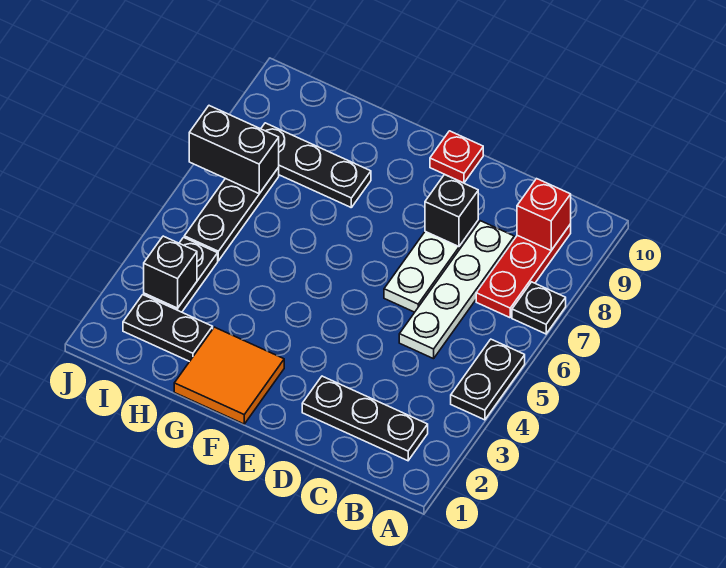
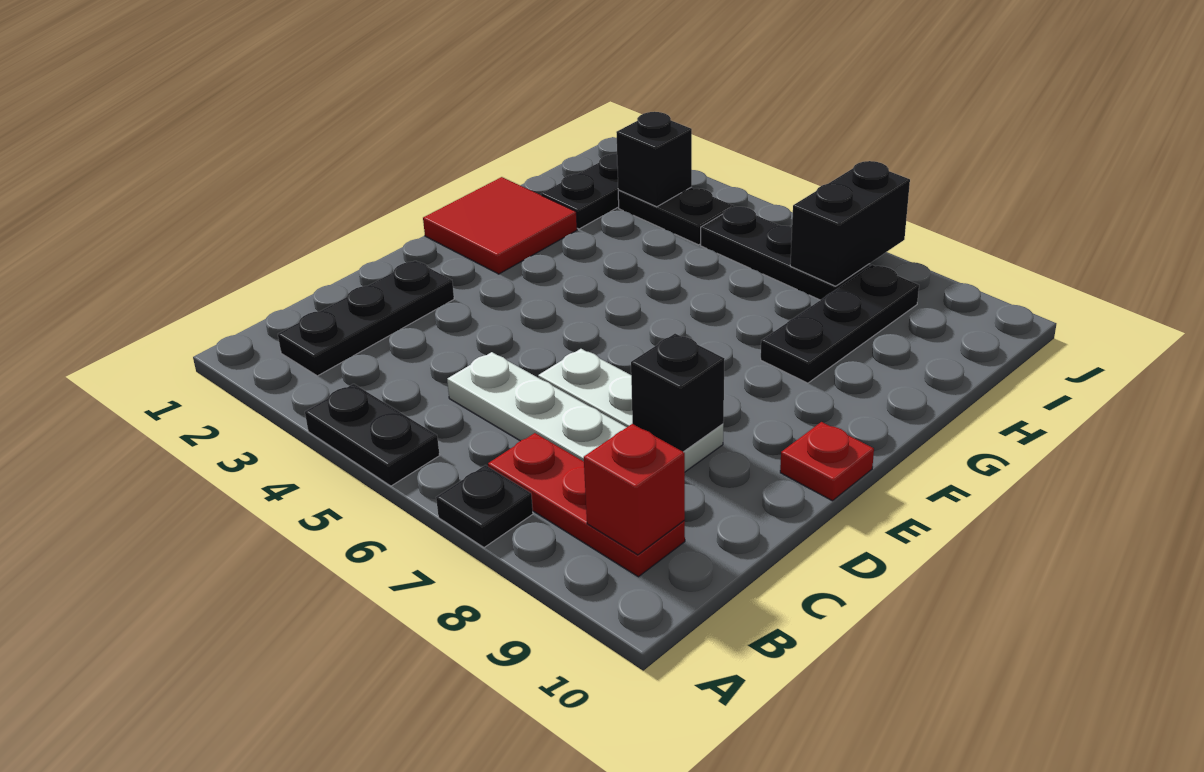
orange 2x2 tile [174,327,284,424] -> red 2x2 tile [423,177,577,274]

